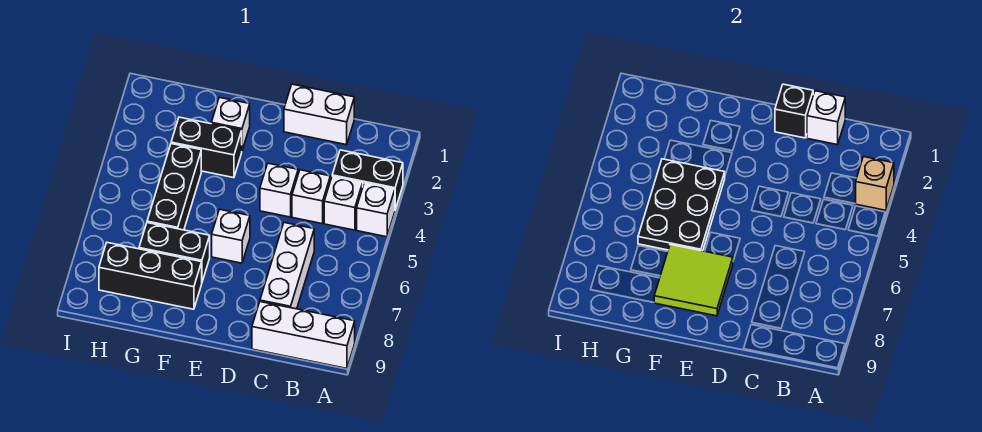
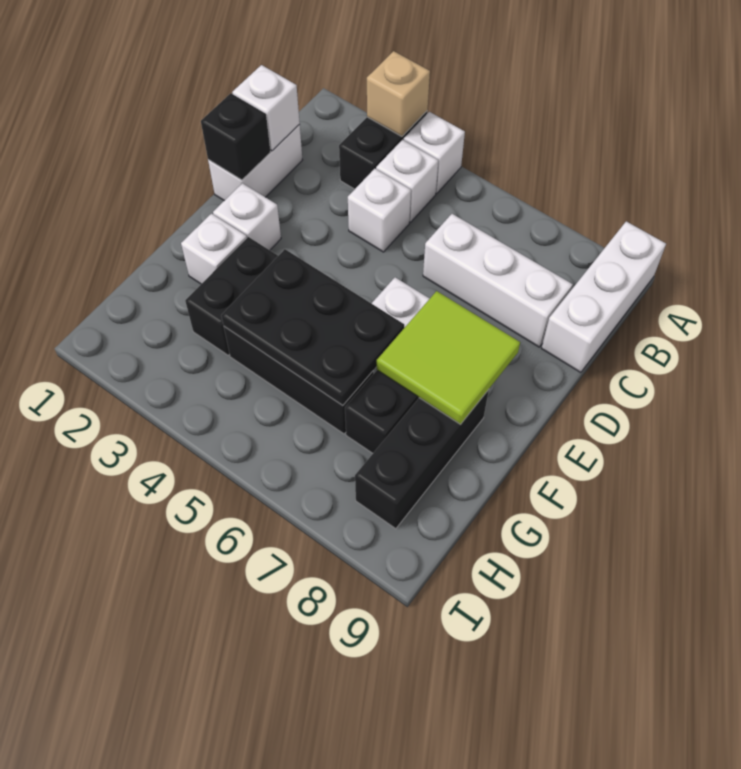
white 1x1 brick [260,163,298,217] -> white 1x1 brick moved to [213,183,281,250]

